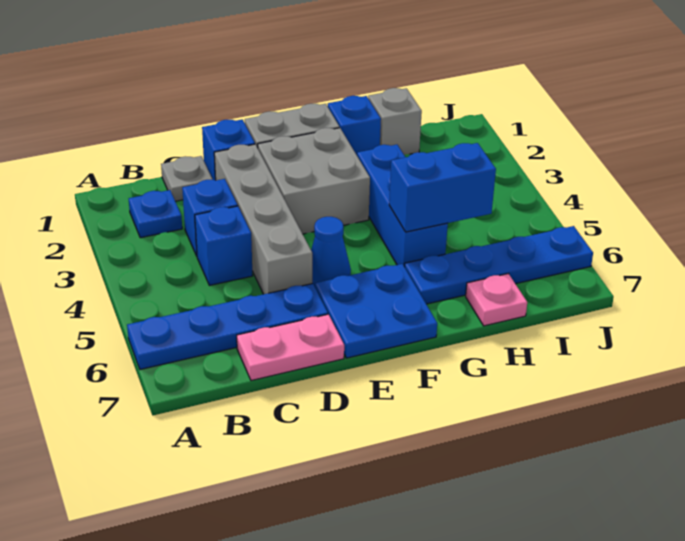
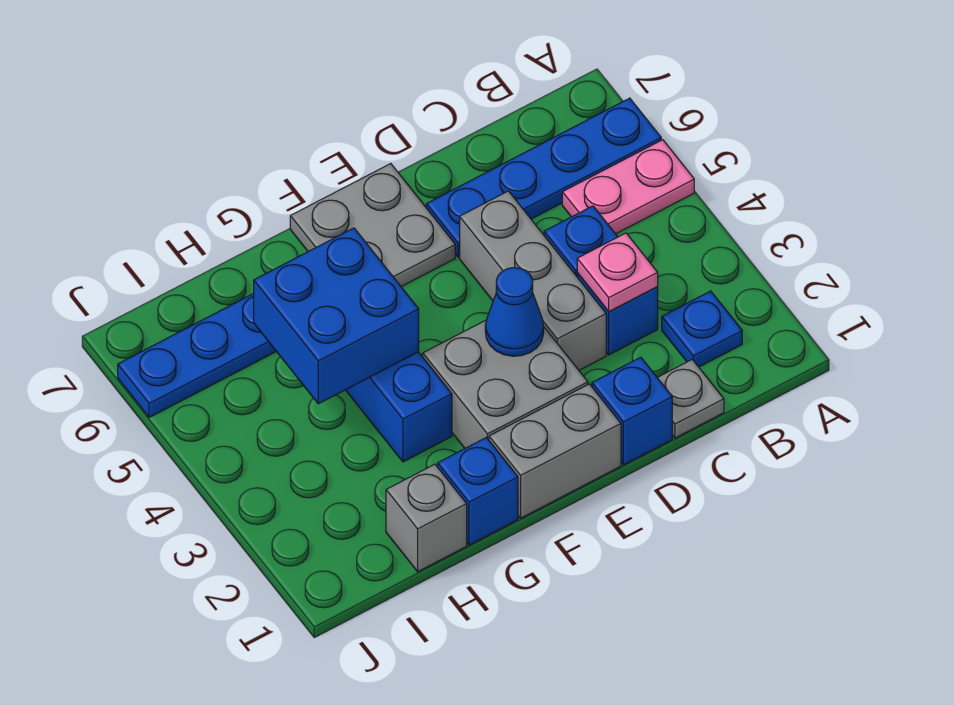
pink 1x2 plate [237,314,344,381] -> pink 1x2 plate moved to [562,140,694,234]
grey 1x4 brick [214,144,312,294] -> grey 1x3 brick [460,191,606,370]
blue 1x1 cone [311,217,351,287] -> blue 1x1 cone moved to [485,268,544,356]
blue 2x2 plate [315,264,437,358] -> grey 2x2 plate [290,164,455,287]
blue 1x2 brick [389,143,496,232] -> blue 2x2 brick [254,228,419,404]
pink 1x1 plate [466,274,527,326] -> pink 1x1 plate moved to [577,233,658,312]

